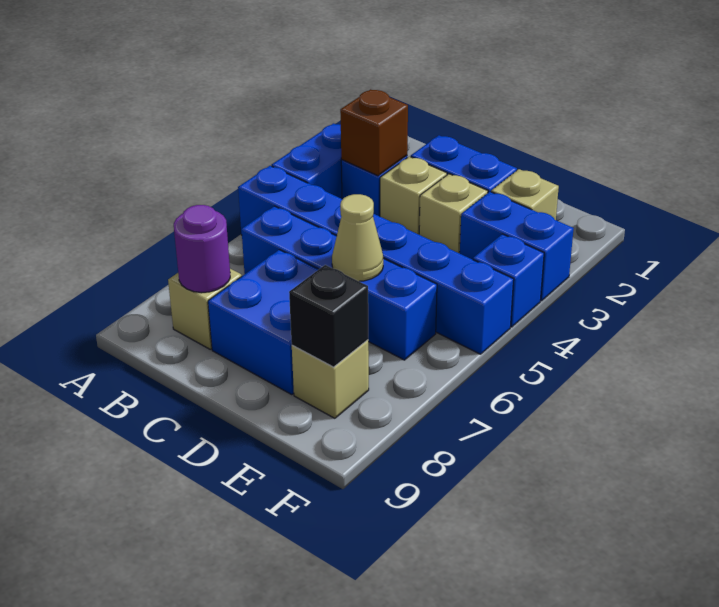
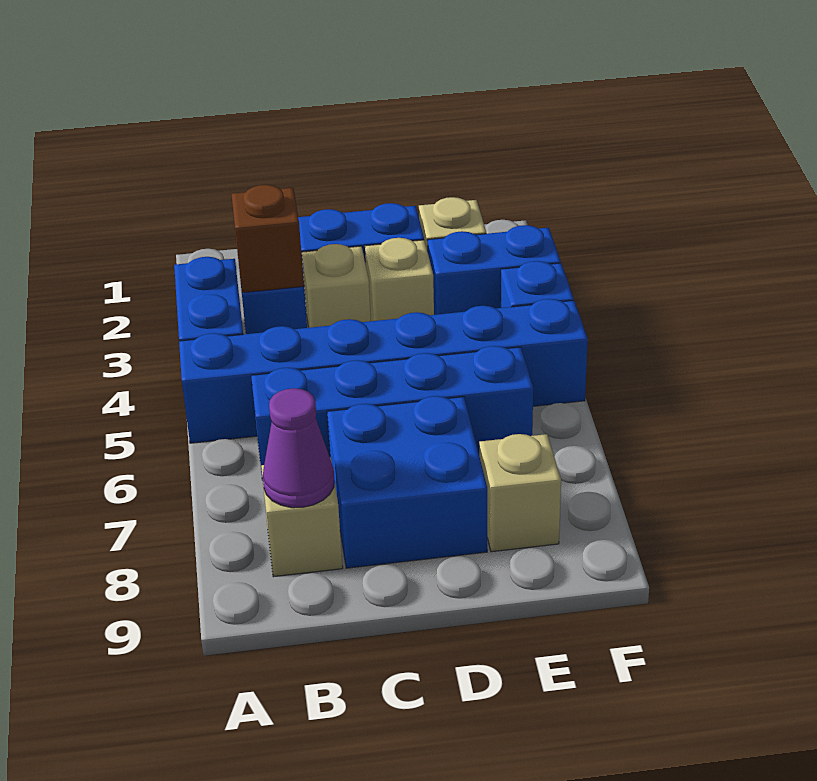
purple 1x1 round brick [174,205,230,293] -> purple 1x1 cone [262,388,334,508]
tan 1x1 cone [332,194,383,281] -> none
black 1x1 brick [289,265,368,367] -> none

